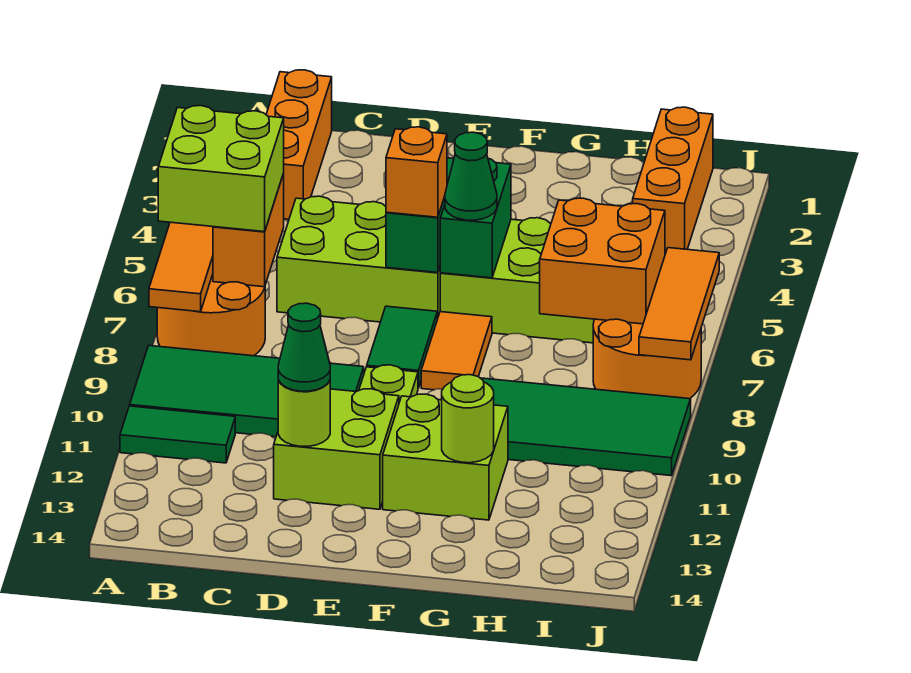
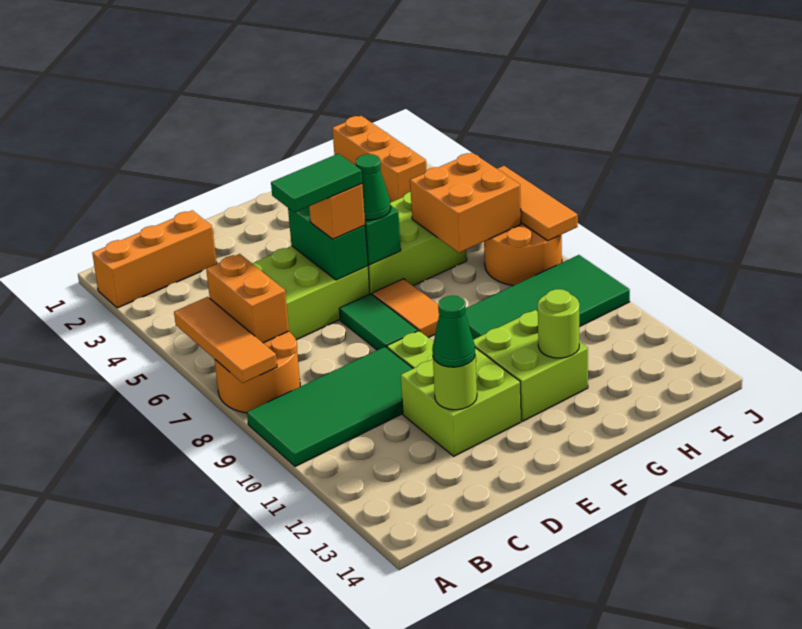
lime 2x2 brick [158,106,284,232] -> none
green 1x2 tile [120,406,235,463] -> green 1x2 tile moved to [271,154,362,212]
orange 1x3 brick [266,70,332,219] -> orange 1x3 brick turned to [92,210,217,308]

